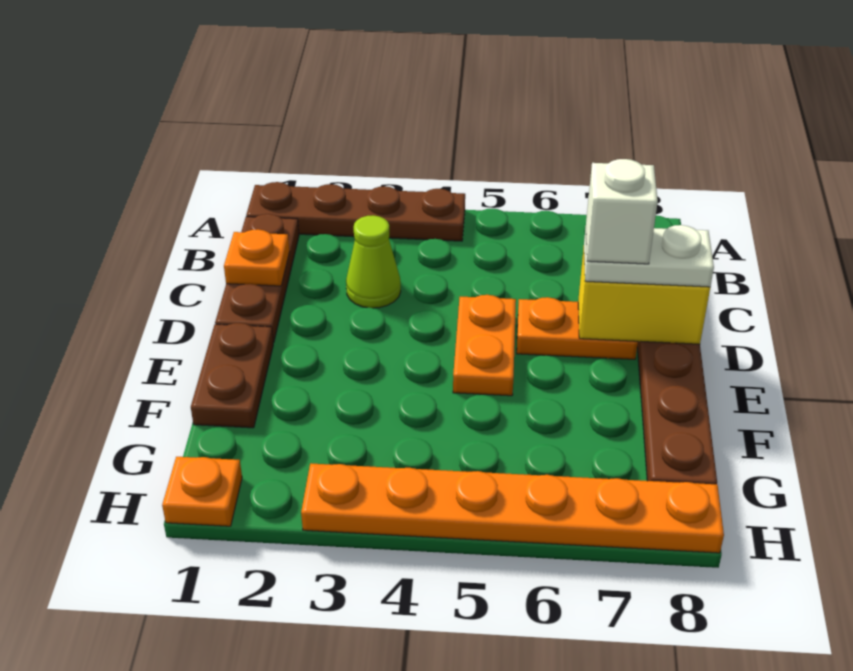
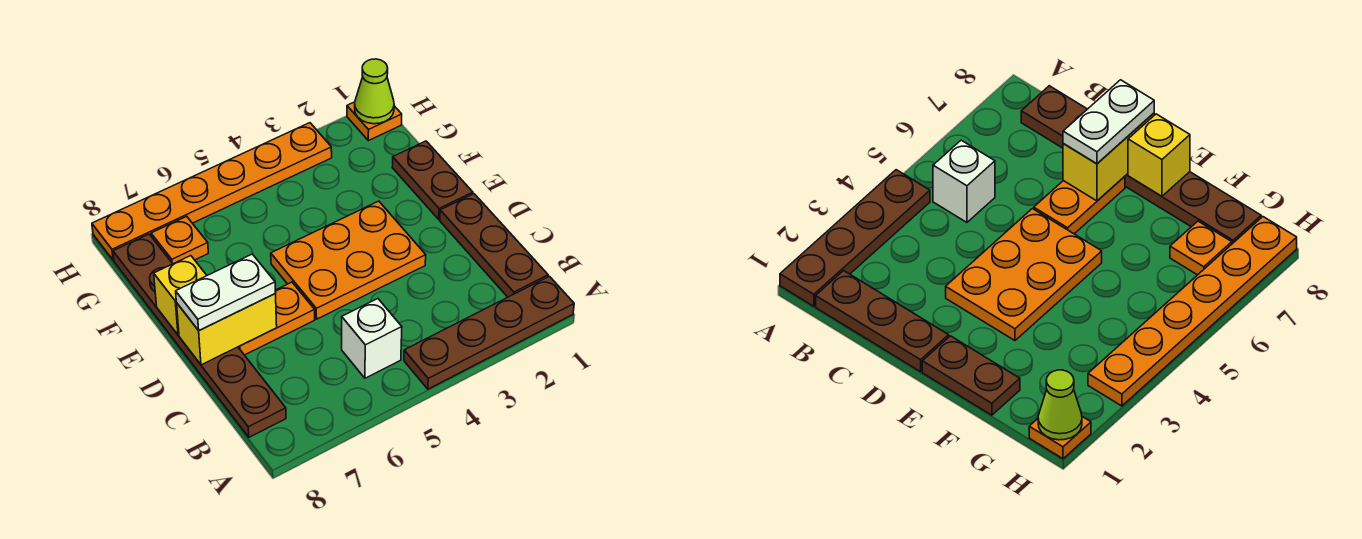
orange 1x1 plate [224,229,290,286] -> orange 1x1 plate moved to [151,216,208,264]
lime 1x1 cone [346,215,401,308] -> lime 1x1 cone moved to [355,59,394,124]
orange 1x2 plate [453,295,516,396] -> orange 2x3 plate [271,201,426,319]
white 1x1 brick [586,159,658,264] -> white 1x1 brick moved to [342,299,402,378]
none -> yellow 1x1 brick [154,256,207,335]

